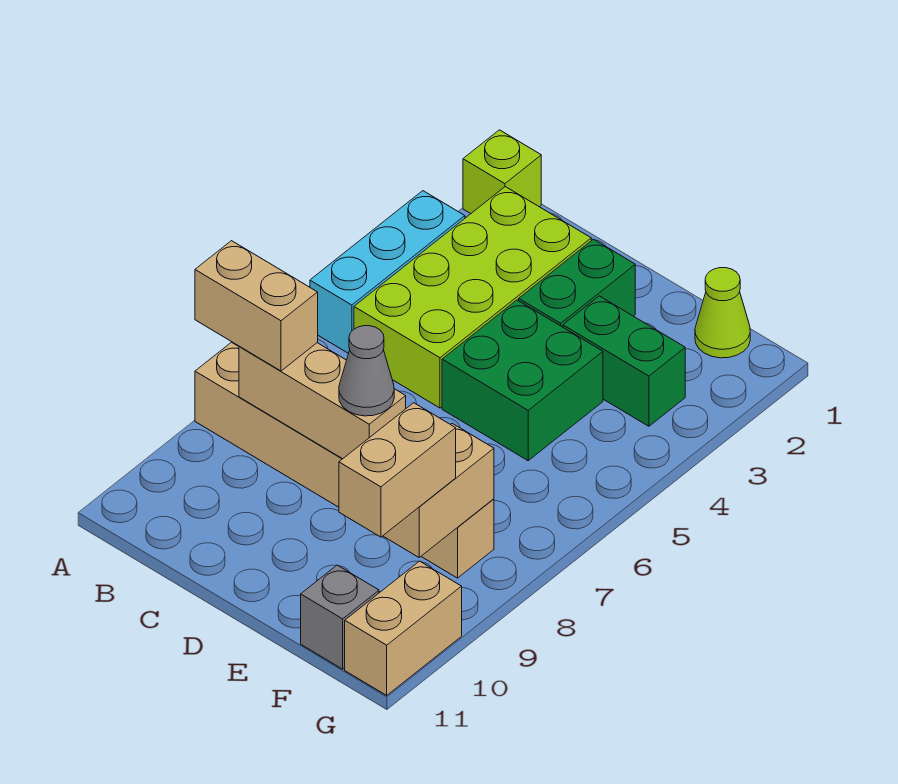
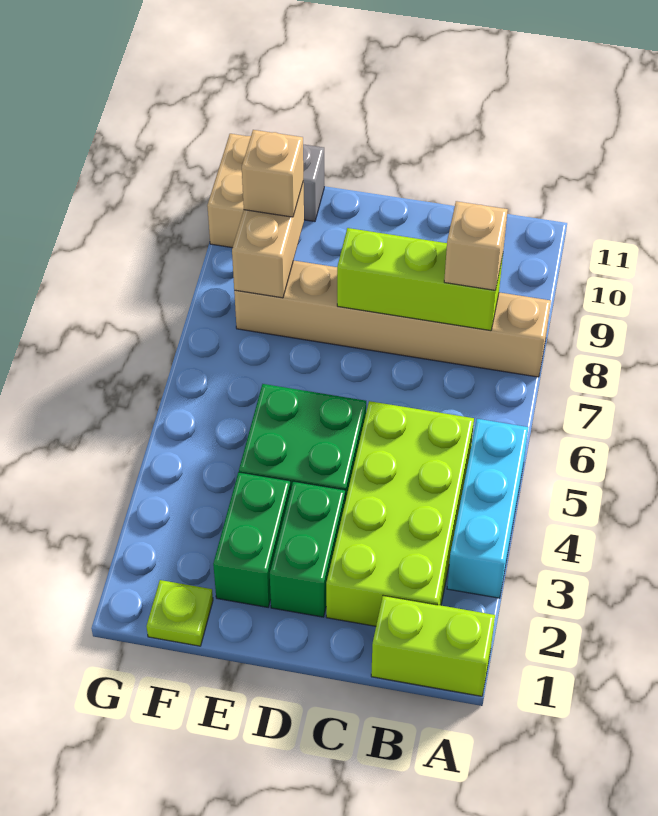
lime 1x1 brick [463,130,541,214] -> lime 1x2 brick [371,596,495,696]
tan 1x2 brick [195,241,318,371] -> tan 1x1 brick [444,201,508,290]
tan 1x3 brick [239,343,406,459] -> lime 1x3 brick [337,228,503,331]
grey 1x1 cone [339,326,394,416] -> none
green 1x2 brick [563,296,685,426] -> green 1x2 brick turned to [213,472,291,607]
lime 1x1 cone [695,268,750,358] -> lime 1x1 plate [146,580,213,646]
tan 1x2 brick [339,403,456,537] -> tan 1x1 brick [242,130,303,217]

